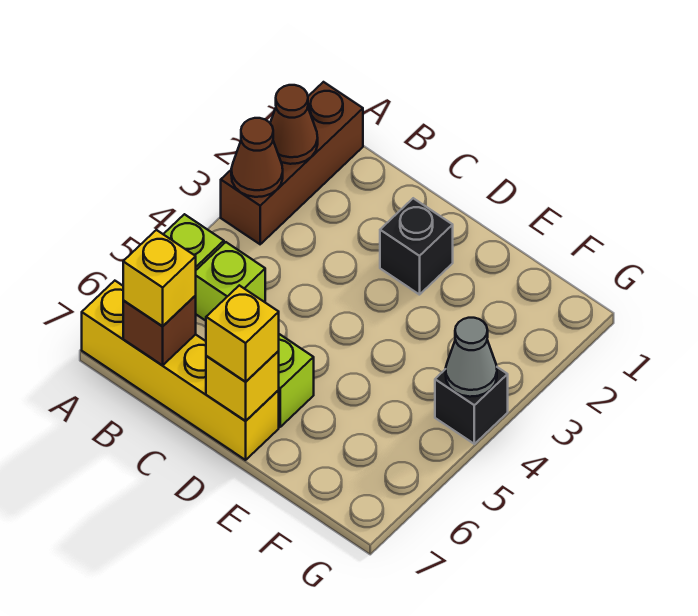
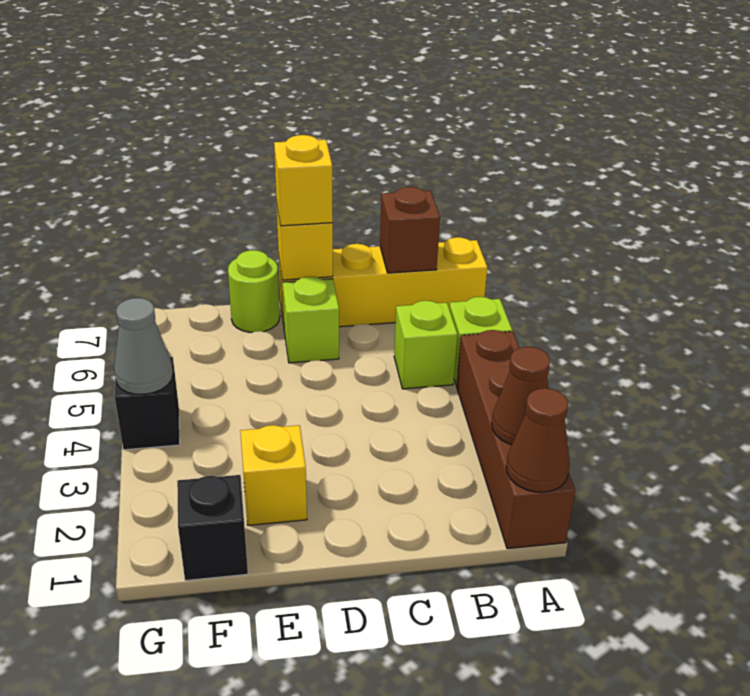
brown 1x3 brick [221,82,363,244] -> brown 1x4 brick [456,330,575,549]
brown 1x1 cone [231,118,283,197] -> brown 1x1 cone moved to [506,388,570,492]
yellow 1x1 brick [123,230,196,326] -> yellow 1x1 brick moved to [240,425,307,525]
black 1x1 brick [380,198,453,295] -> black 1x1 brick moved to [177,475,248,581]
none -> lime 1x1 round brick [228,250,280,333]

